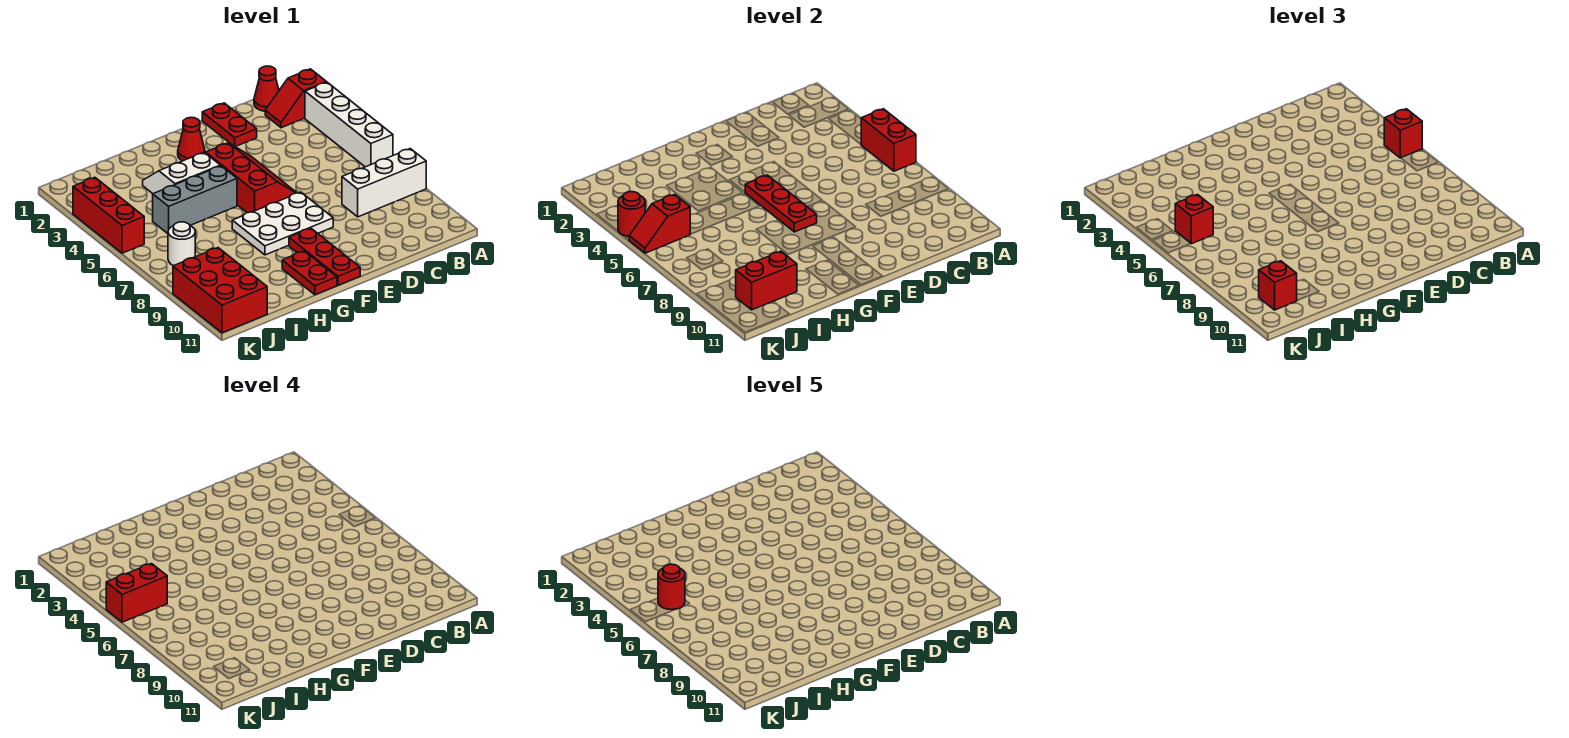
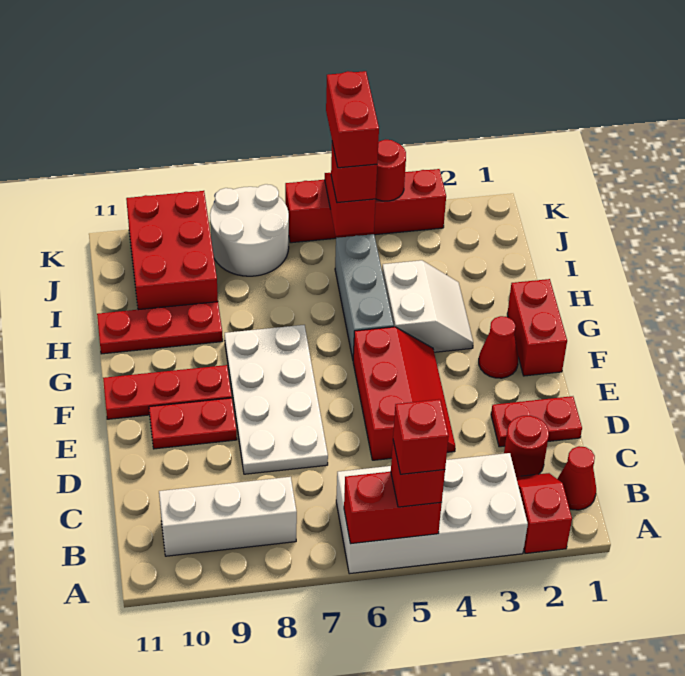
white 1x4 brick [305,82,393,167] -> white 2x4 brick [336,453,528,574]
white 1x3 brick [342,149,426,217] -> white 1x3 brick turned to [159,477,297,556]
red 2x3 slope [206,143,297,213] -> red 2x3 slope turned to [353,327,455,460]
white 2x3 plate [232,192,333,255] -> white 2x4 plate [225,325,328,474]
red 1x3 plate [745,175,817,232] -> red 1x3 plate moved to [97,302,223,354]
red 1x2 plate [282,251,337,295] -> red 1x2 plate moved to [149,398,237,449]
red 1x2 brick [736,251,797,310] -> red 1x2 brick moved to [507,279,567,376]
red 1x1 round brick [658,564,685,610] -> red 1x1 round brick moved to [504,416,549,477]
white 1x1 round brick [168,222,195,266] -> white 2x2 round brick [210,184,289,276]
red 2x3 brick [173,248,267,333] -> red 2x3 brick turned to [126,191,218,310]
red 1x1 brick [1259,261,1297,310] -> red 1x1 brick moved to [393,399,449,474]
red 1x3 brick [73,178,144,253] -> red 1x4 brick [285,169,446,243]

